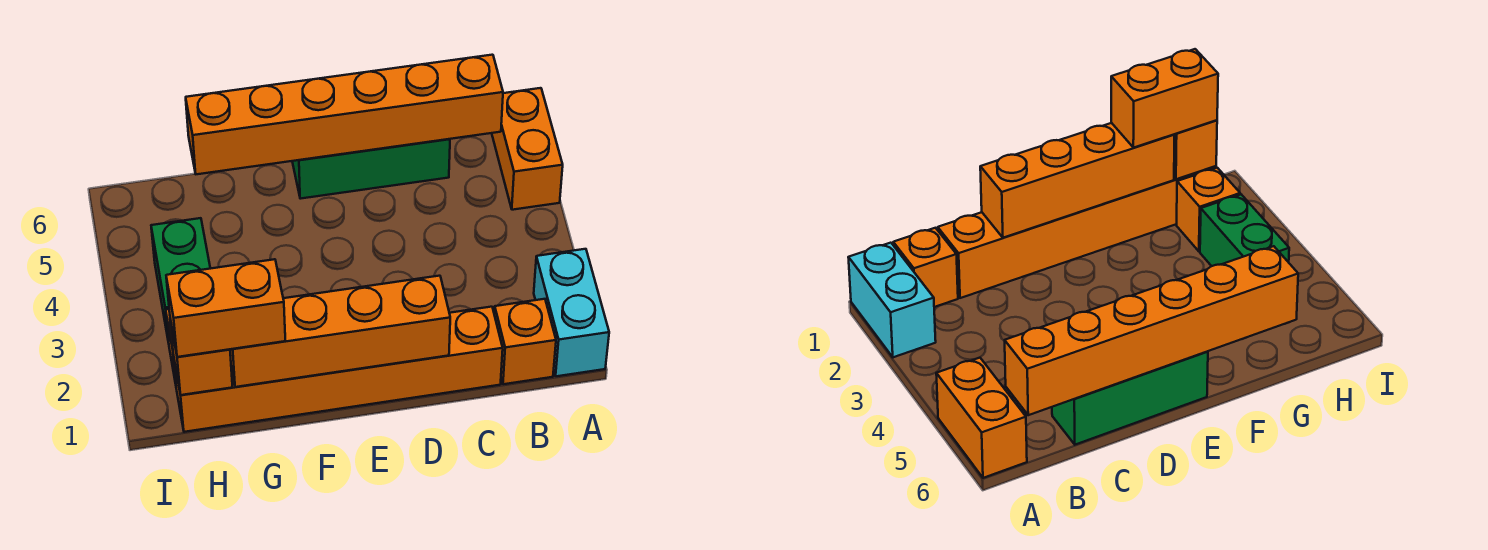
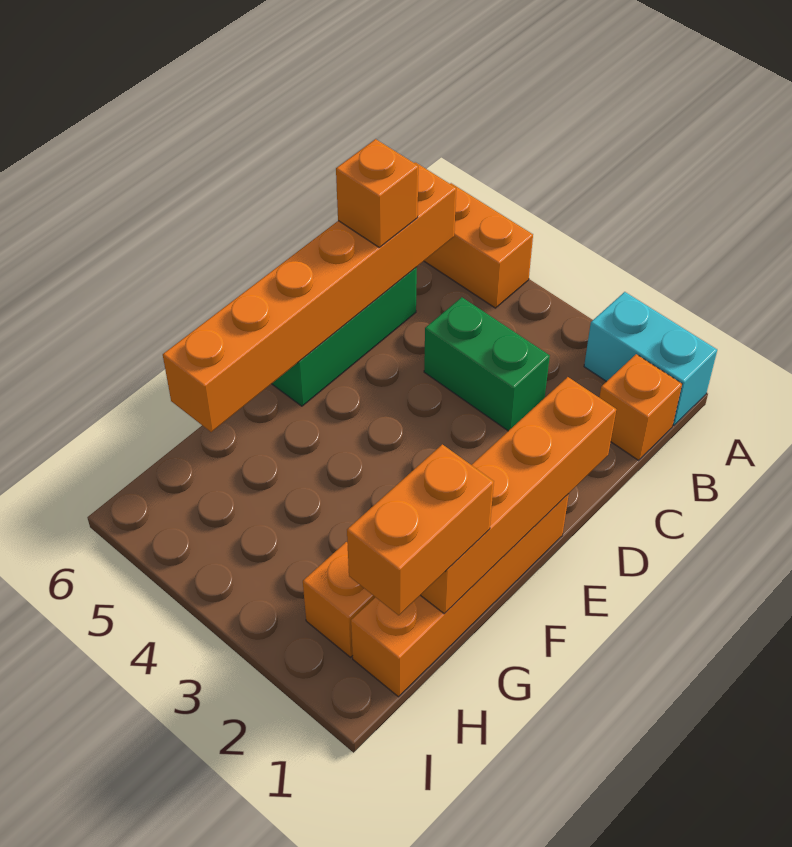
orange 1x6 brick [173,307,503,432] -> orange 1x4 brick [351,494,569,697]
orange 1x1 brick [170,319,232,395] -> orange 1x1 brick moved to [336,139,418,247]
green 1x2 brick [151,218,210,343] -> green 1x2 brick moved to [424,297,550,431]

